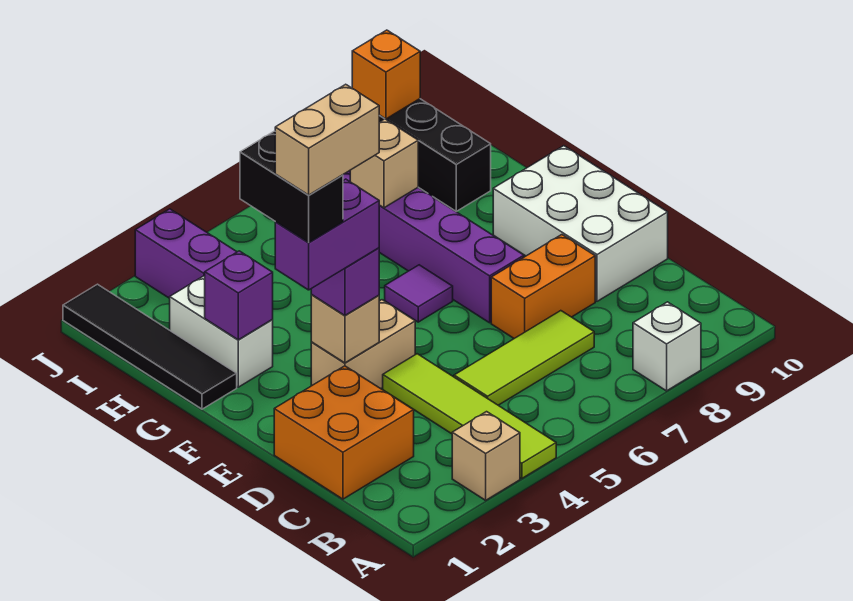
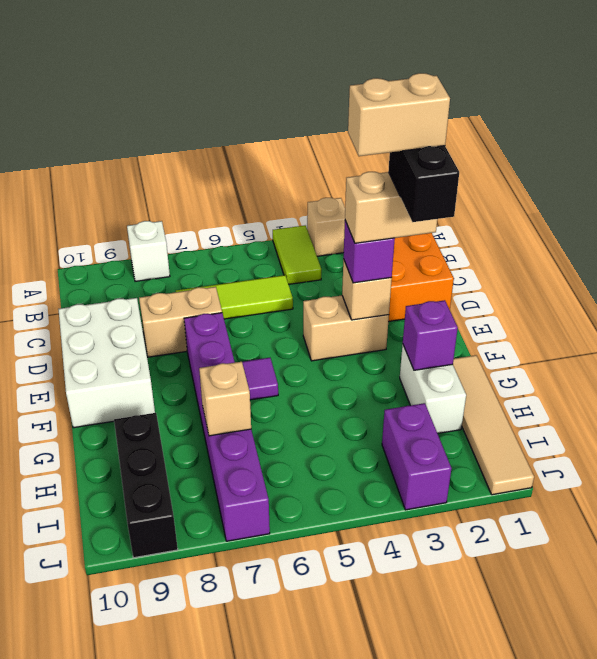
lime 1x4 tile [383,354,556,478] -> lime 1x2 tile [273,225,321,284]
orange 1x2 brick [491,235,595,338] -> tan 1x2 brick [139,287,222,357]
purple 1x2 brick [275,179,379,290] -> tan 1x2 brick [345,172,437,243]
black 1x4 tile [63,284,237,409] -> tan 1x4 tile [453,355,534,495]
orange 1x1 brick [352,30,420,119] -> none

